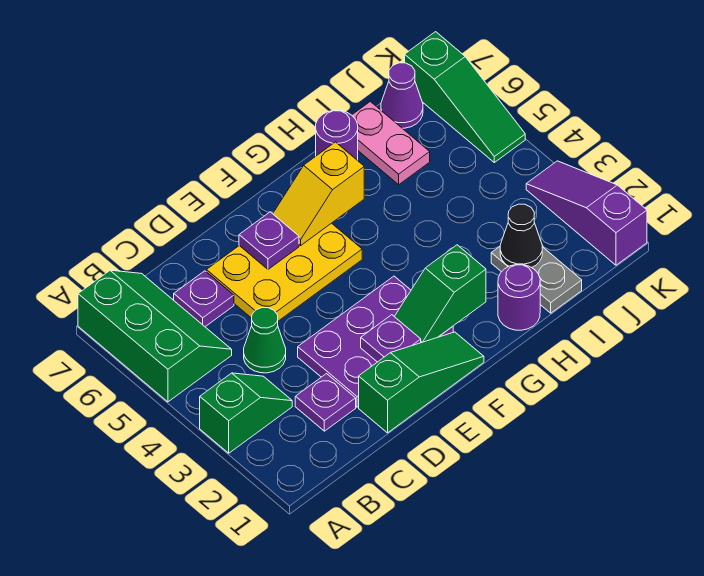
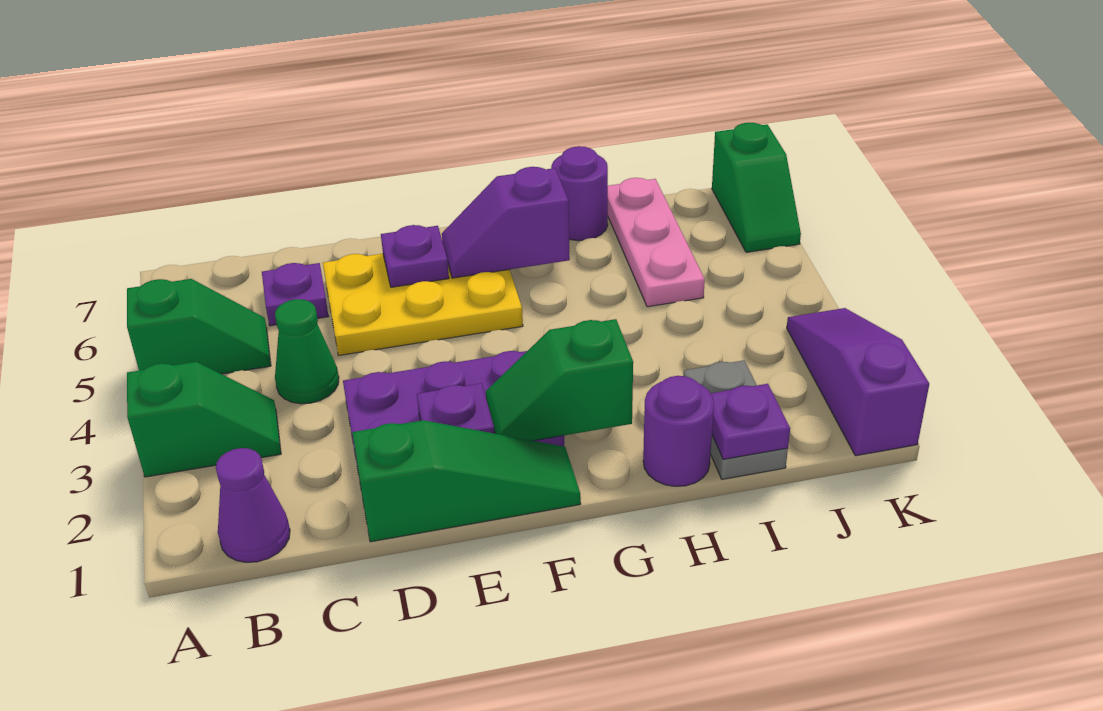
green 2x3 slope [78,270,232,402] -> green 1x2 slope [127,279,271,374]
purple 1x1 plate [295,374,356,431] -> purple 1x1 plate moved to [711,384,790,459]
yellow 1x2 slope [273,142,364,245] -> purple 1x2 slope [442,167,570,278]
black 1x1 cone [500,204,542,268] -> none
pink 1x2 plate [352,101,430,185] -> pink 1x3 plate [608,178,705,307]
purple 1x1 cone [381,63,423,128] -> purple 1x1 cone moved to [216,448,290,562]
green 1x3 slope [405,32,525,162] -> green 1x2 slope [712,123,801,252]

